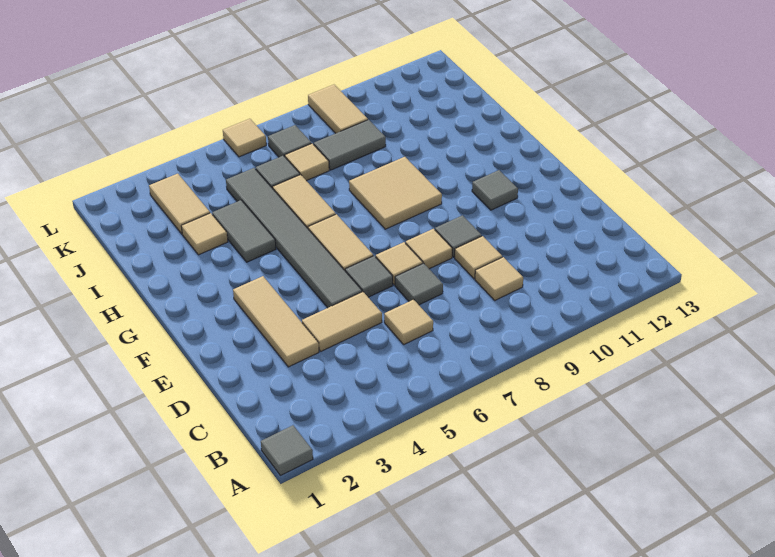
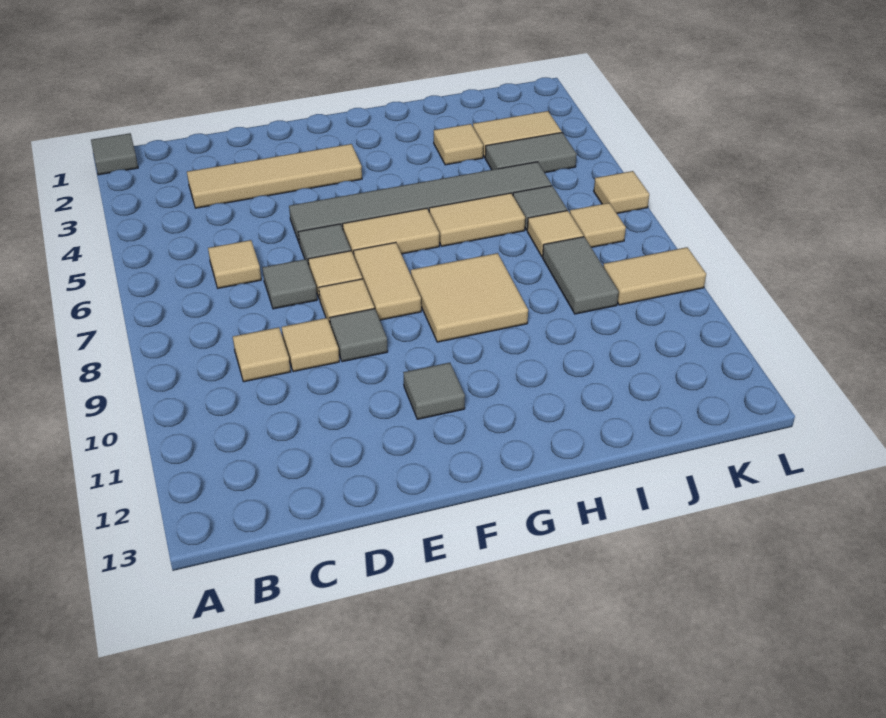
tan 1x3 tile [233,276,319,367] -> tan 1x4 tile [187,144,362,208]
tan 1x2 tile [302,292,382,351] -> tan 1x2 tile moved to [354,242,421,320]
grey 1x2 tile [212,200,276,262] -> grey 1x2 tile moved to [485,133,577,173]
grey 1x1 tile [268,125,312,157] -> tan 1x1 tile [570,203,626,247]

